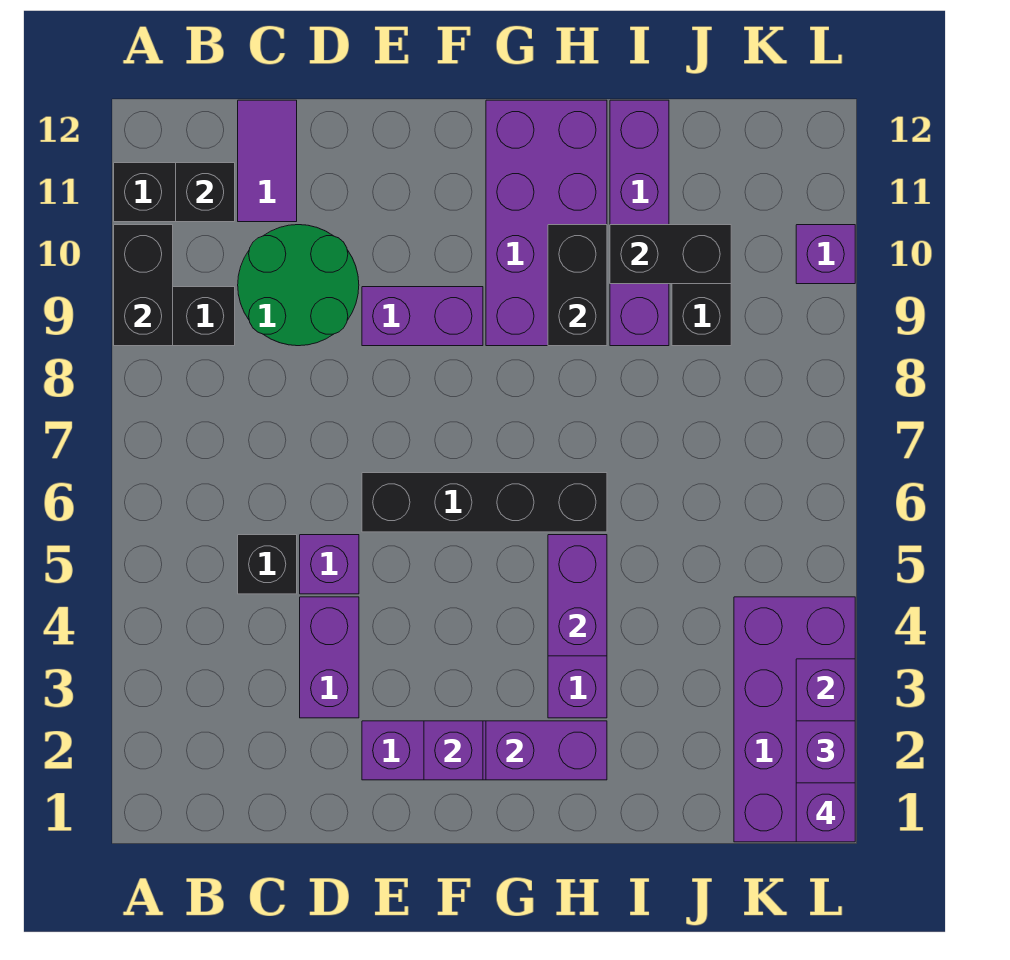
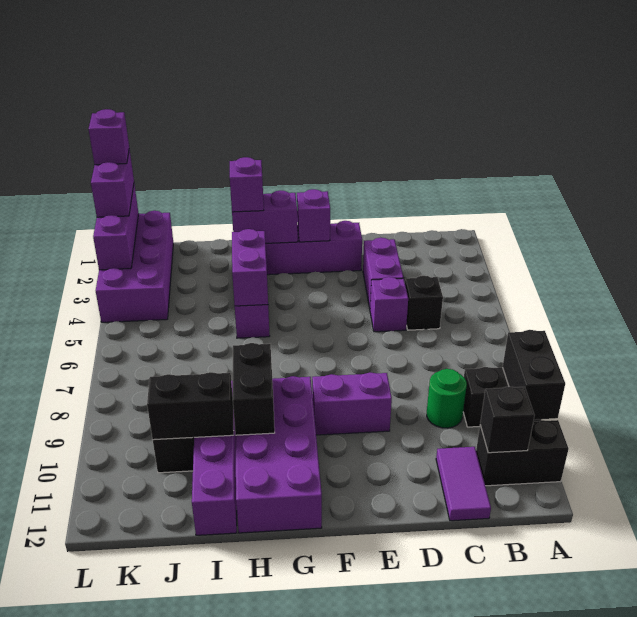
green 2x2 round brick [238,225,359,346] -> green 1x1 round brick [427,369,467,428]
black 1x4 brick [362,473,607,532] -> none
purple 1x1 brick [796,225,855,284] -> purple 1x1 brick moved to [230,157,264,212]

